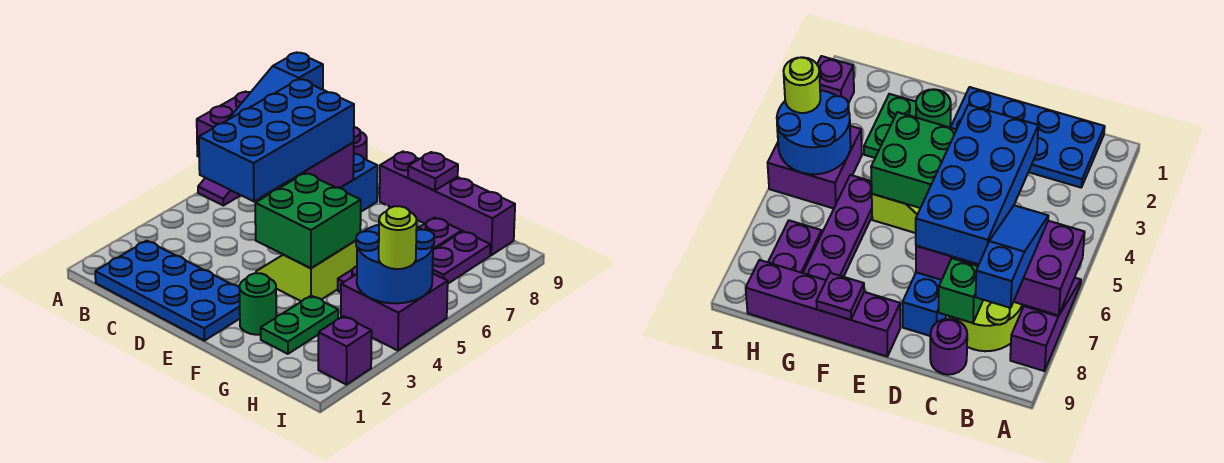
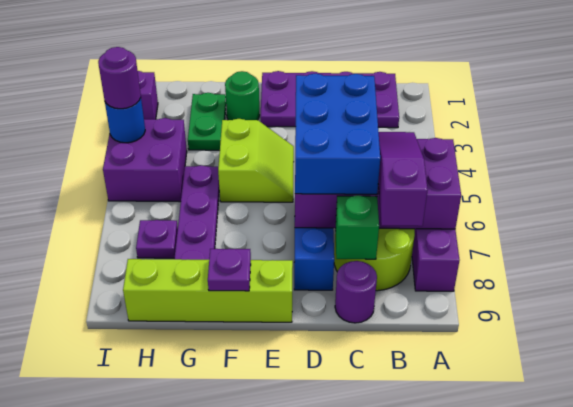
blue 2x4 plate [95,241,240,341] -> purple 2x4 plate [260,71,399,128]
blue 1x3 slope [228,53,323,120] -> purple 1x3 slope [378,132,428,226]
blue 2x4 brick [199,79,354,201] -> blue 2x3 brick [295,74,380,194]
green 2x2 brick [255,173,361,268] -> none
purple 1x4 brick [380,152,515,255] -> lime 1x4 brick [123,259,293,322]
blue 2x2 round brick [356,225,434,303] -> blue 1x1 round brick [105,98,145,143]
purple 1x2 plate [432,231,491,283] -> purple 1x1 plate [136,220,178,258]
lime 1x1 round brick [379,206,417,269] -> purple 1x1 round brick [98,47,141,109]

